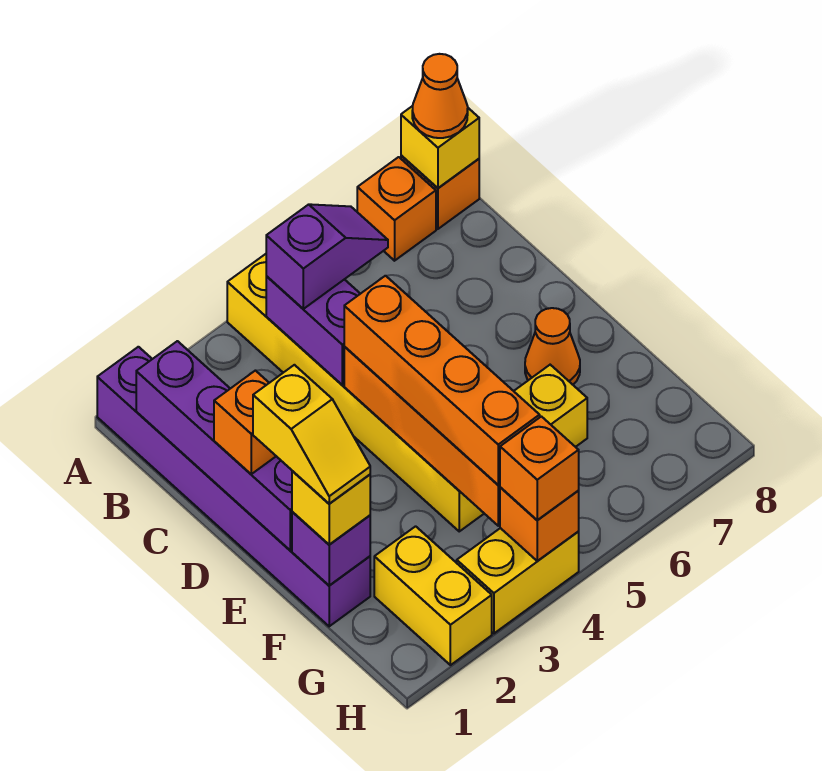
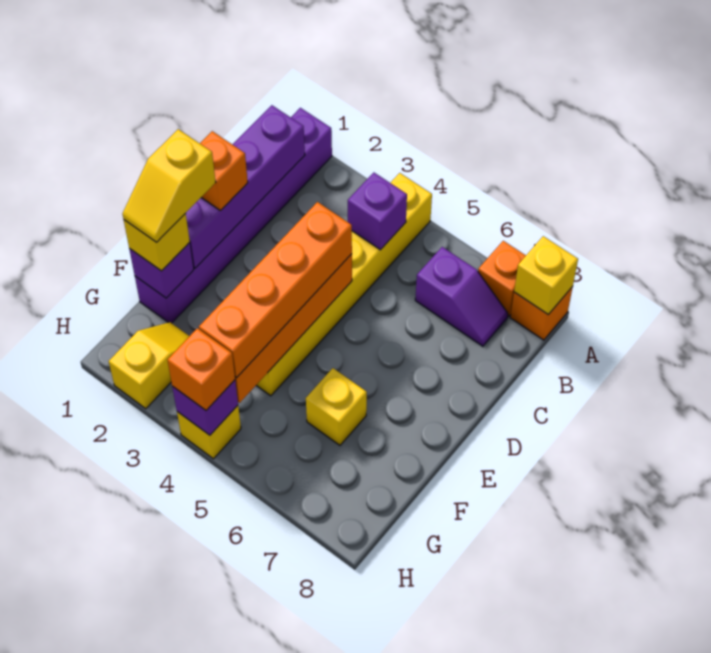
orange 1x1 cone [412,54,468,138] -> none
purple 1x2 brick [266,276,360,385] -> purple 1x1 brick [348,173,407,250]
purple 1x2 slope [266,204,388,309] -> purple 1x2 slope moved to [415,247,508,346]
orange 1x1 cone [525,308,580,385] -> none
yellow 1x2 brick [374,526,492,665] -> yellow 1x2 slope [109,322,189,409]
yellow 1x2 brick [457,528,579,633] -> yellow 1x1 brick [177,406,241,459]
orange 1x1 brick [500,488,579,561] -> purple 1x1 brick [172,380,238,435]

